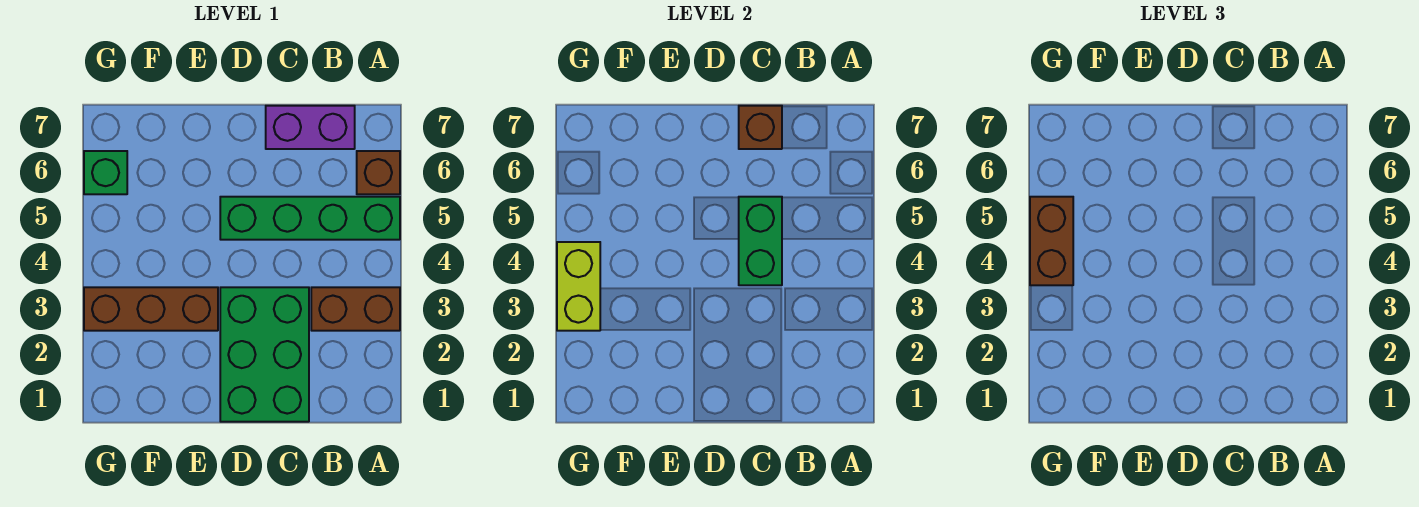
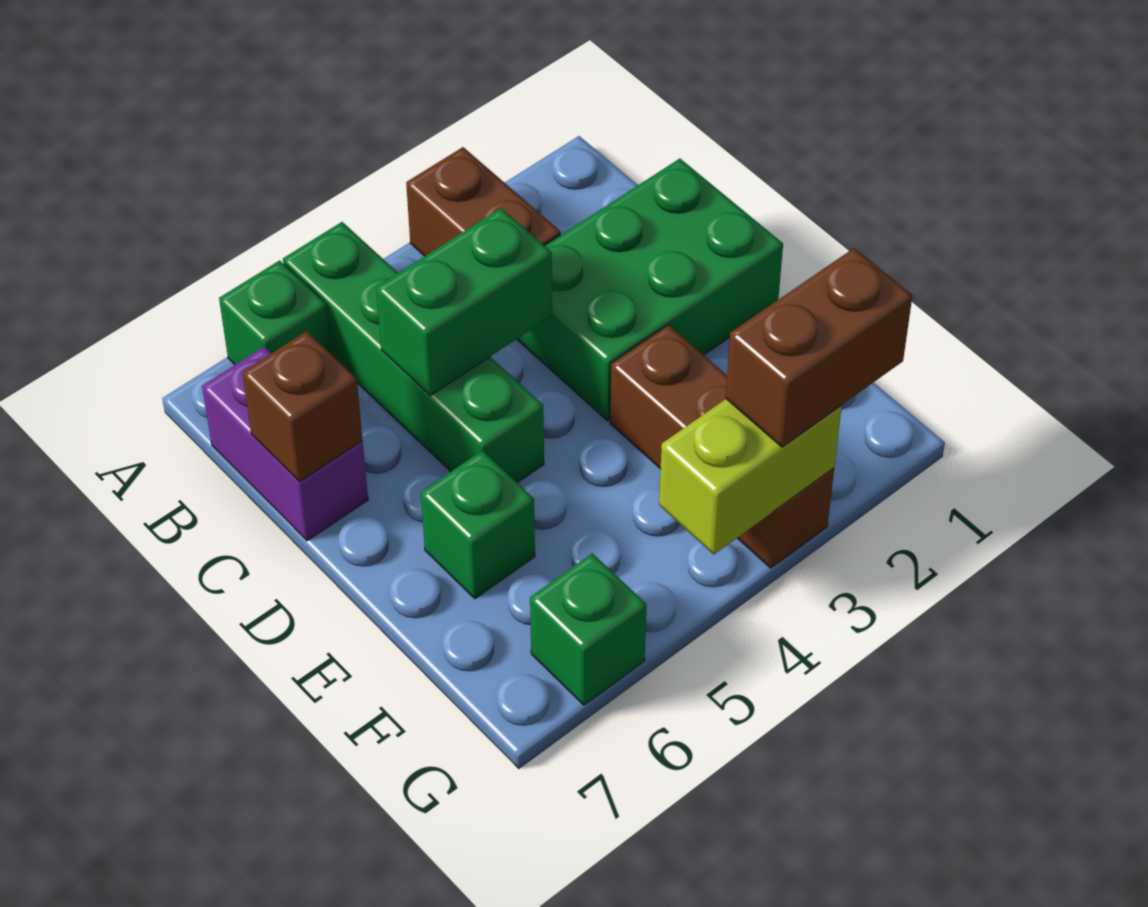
brown 1x1 brick [357,151,400,194] -> green 1x1 brick [219,260,331,365]
none -> green 1x1 brick [421,451,535,599]
brown 1x2 brick [1030,197,1073,285] -> brown 1x2 brick moved to [726,248,912,447]

